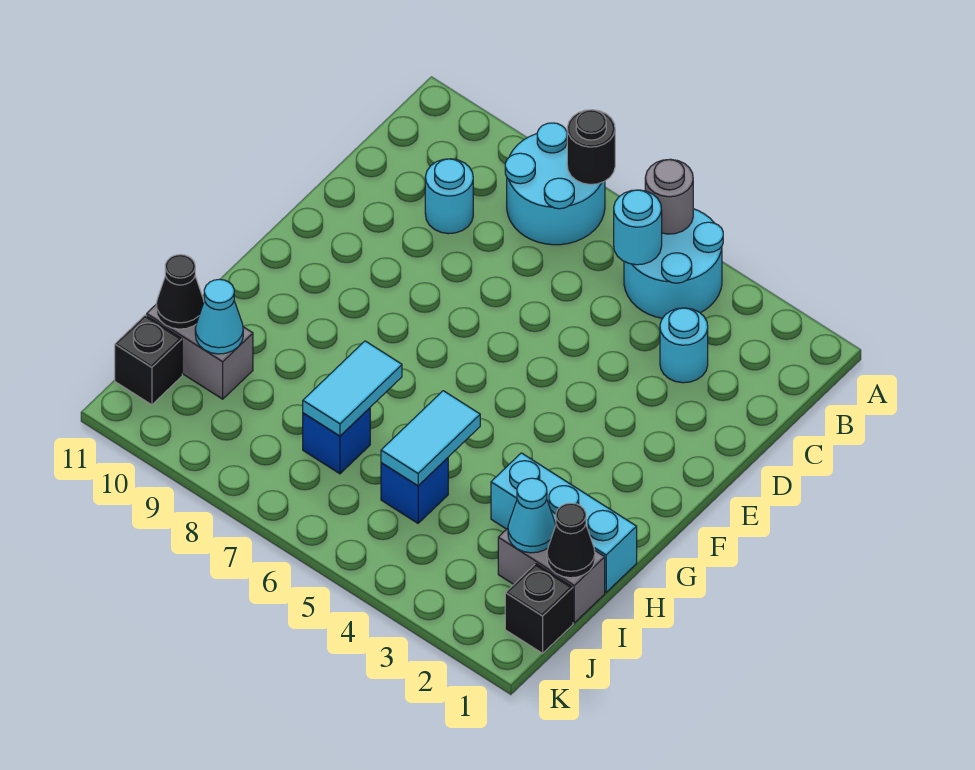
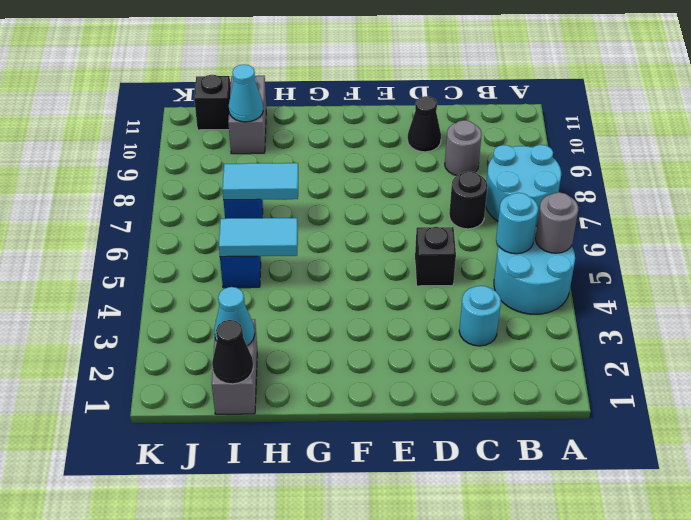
black 1x1 round brick [567,110,615,184] -> black 1x1 round brick moved to [449,171,488,229]
cyan 1x1 round brick [425,159,473,234] -> grey 1x1 round brick [445,120,482,176]
cyan 1x3 brick [491,453,637,592] -> none
black 1x1 cone [156,255,204,329] -> black 1x1 cone moved to [407,96,441,152]
black 1x1 brick [505,564,573,653] -> black 1x1 brick moved to [415,227,456,286]

